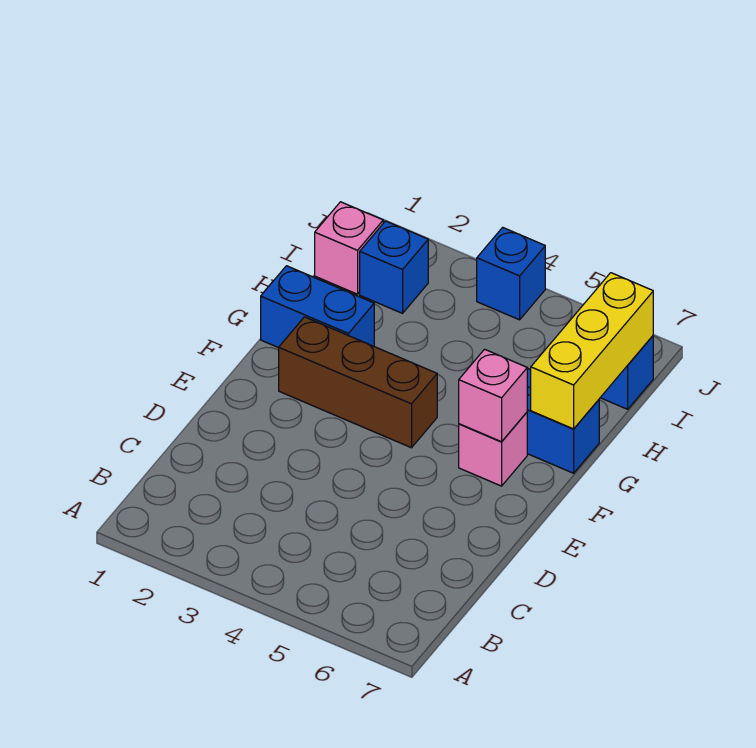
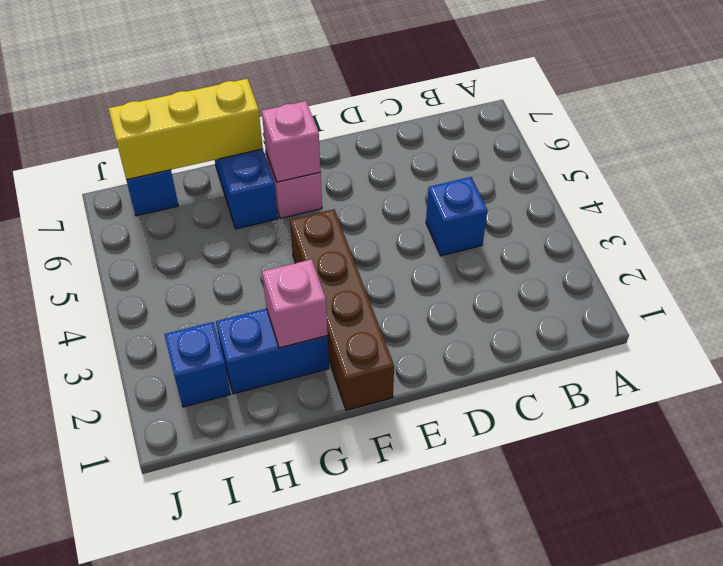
brown 1x3 brick [279,317,437,448] -> brown 1x4 brick [290,209,394,410]
blue 1x2 brick [261,266,374,348] -> blue 1x2 brick turned to [216,309,329,394]
pink 1x1 brick [315,202,383,294] -> pink 1x1 brick moved to [262,259,328,348]
blue 1x1 brick [477,227,545,320] -> blue 1x1 brick moved to [426,177,487,256]

